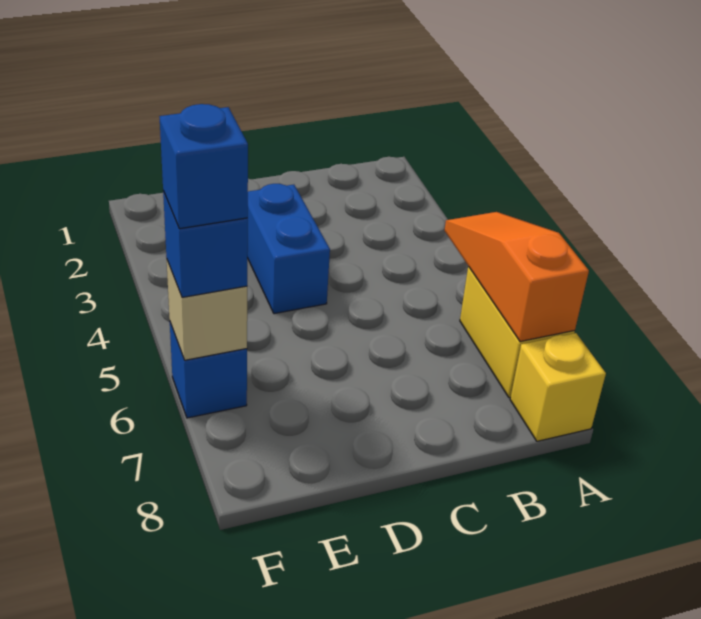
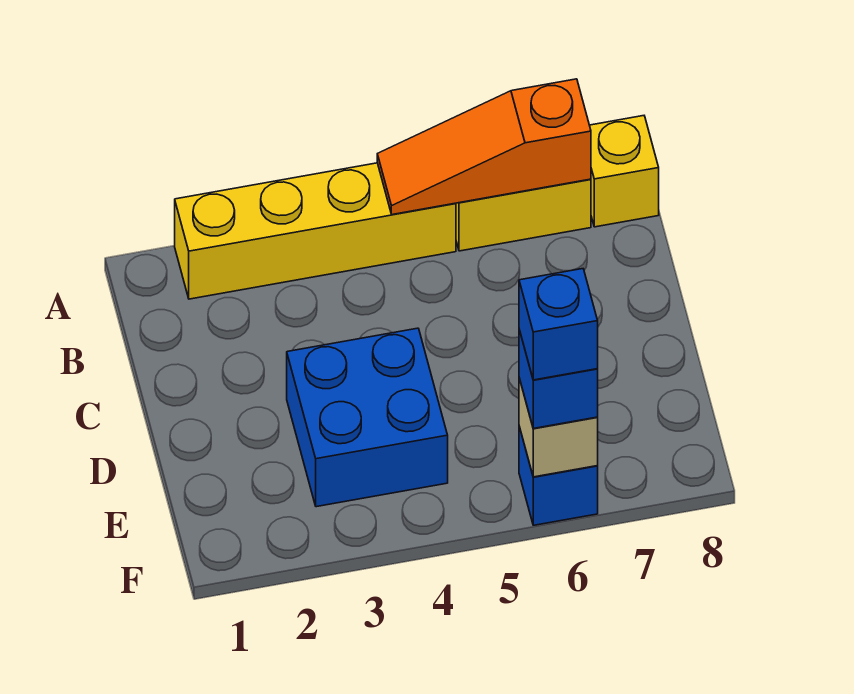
none -> yellow 1x4 brick [175,163,456,299]
blue 1x2 brick [247,184,330,314] -> blue 2x2 brick [287,328,448,507]

